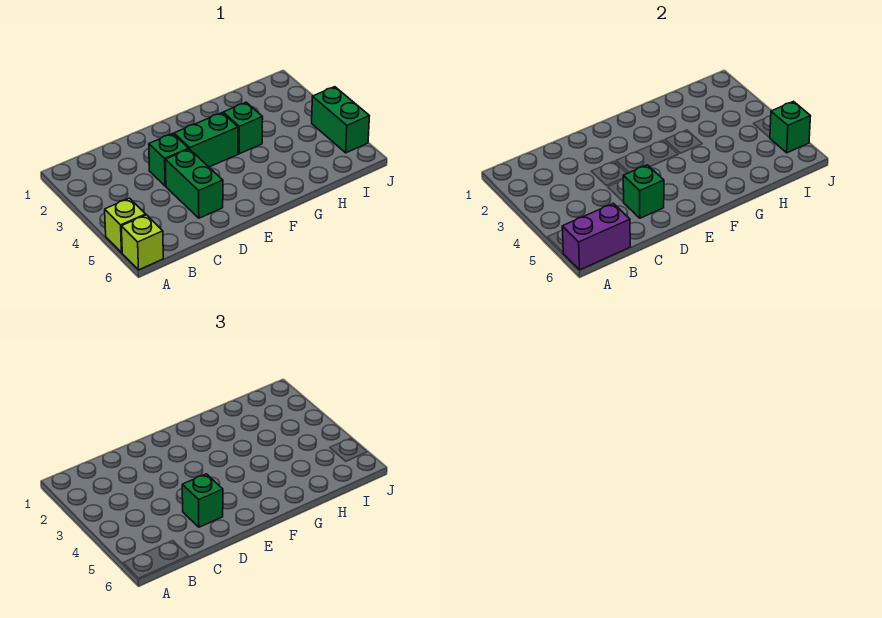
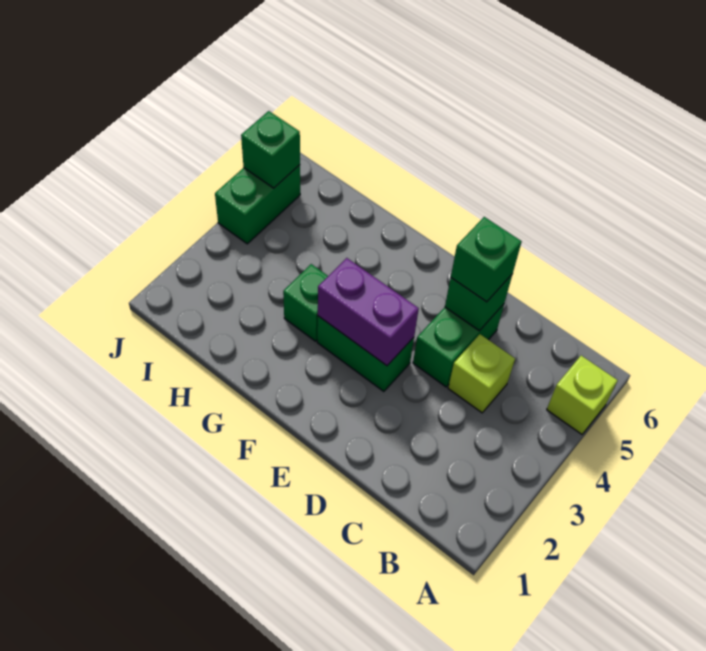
lime 1x1 brick [121,215,163,270] -> lime 1x1 brick moved to [448,334,515,413]
purple 1x2 brick [562,203,630,270] -> purple 1x2 brick moved to [318,258,419,366]
green 1x1 brick [149,134,189,186] -> none

